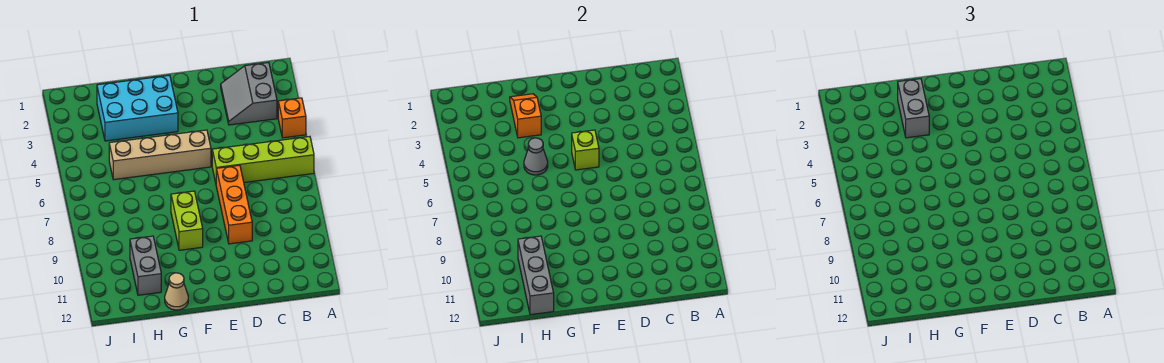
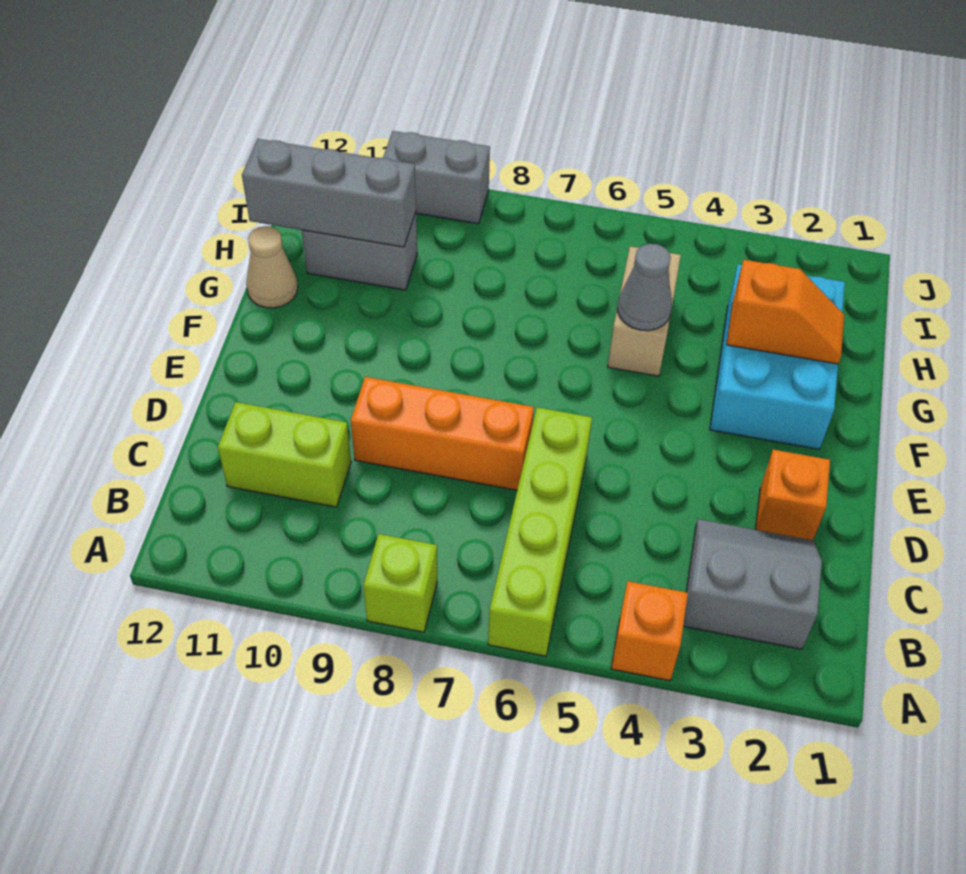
none -> orange 1x1 brick [755,450,830,540]
tan 1x4 brick [109,130,211,180] -> tan 1x2 brick [608,246,681,376]
lime 1x1 brick [572,130,599,170] -> lime 1x1 brick moved to [363,534,437,632]
lime 1x2 brick [171,191,203,250] -> lime 1x2 brick moved to [218,402,351,507]
grey 1x2 brick [898,79,929,138] -> grey 1x2 brick moved to [383,131,490,224]

